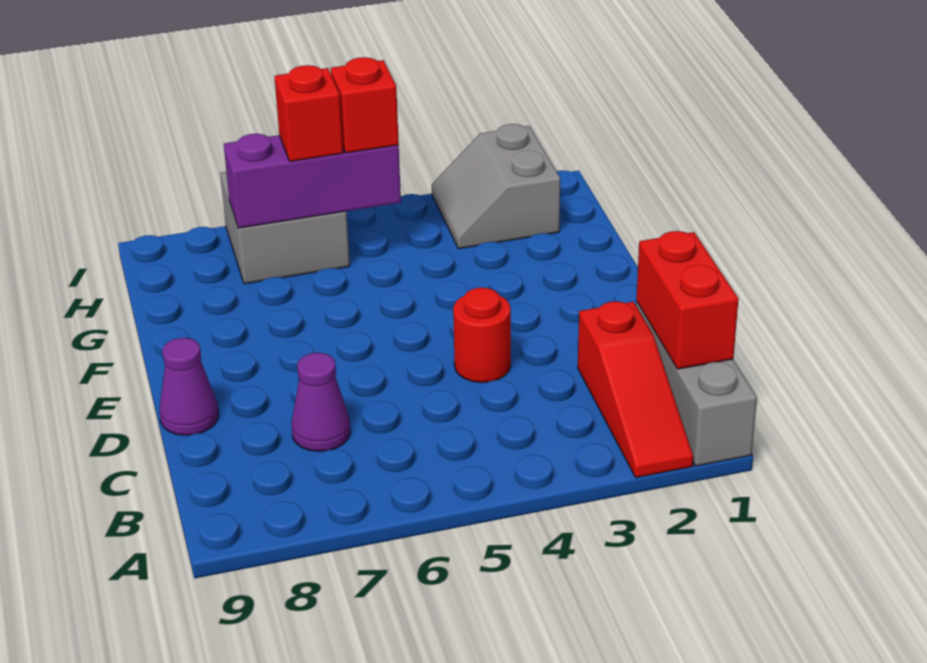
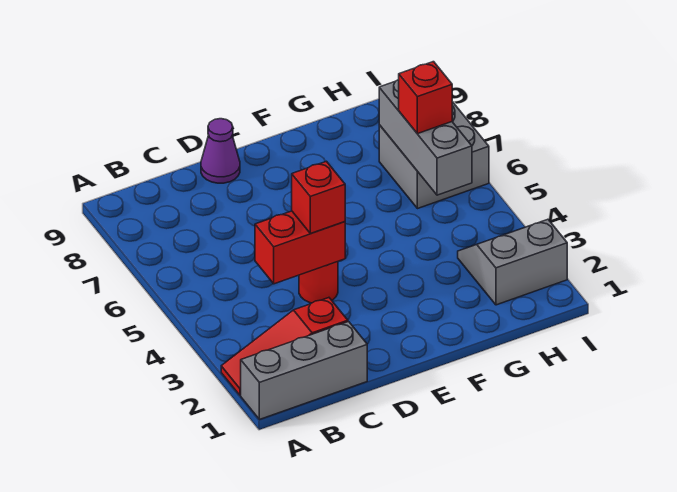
red 1x2 brick [636,231,739,369] -> red 1x2 brick moved to [255,211,345,284]
purple 1x1 cone [291,353,351,451] -> none
purple 1x3 brick [224,134,401,228] -> grey 1x3 brick [379,80,472,195]
red 1x1 brick [331,57,399,153] -> red 1x1 brick moved to [292,161,345,233]

